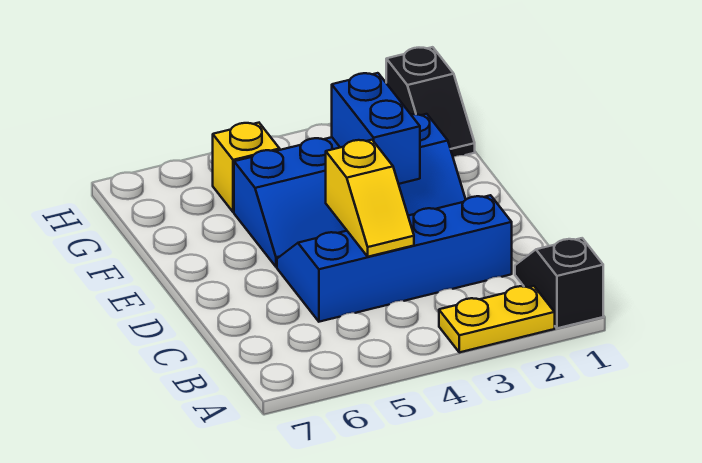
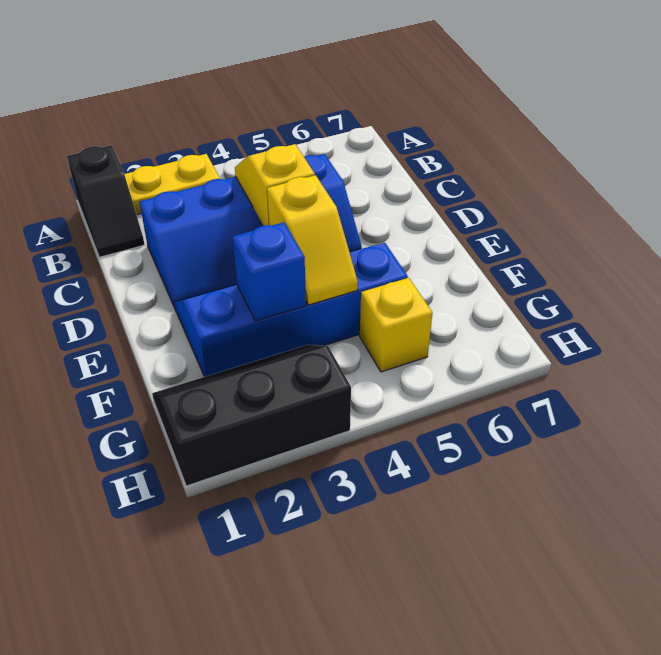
blue 1x2 brick [332,73,420,184] -> blue 1x1 brick [233,222,306,321]
none -> yellow 1x2 slope [267,175,358,305]
black 1x2 slope [386,47,475,157] -> black 2x3 slope [152,345,351,486]

